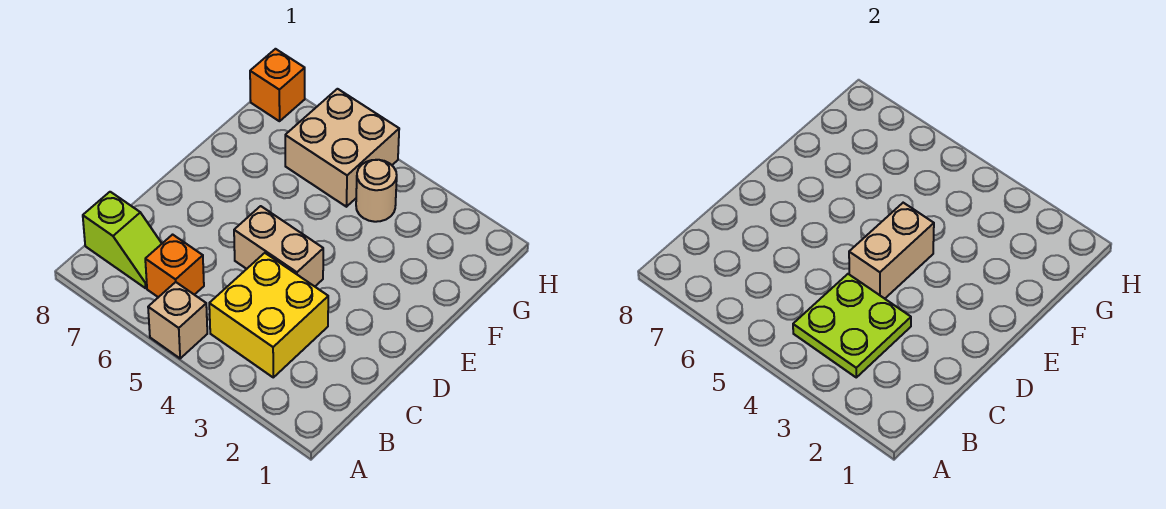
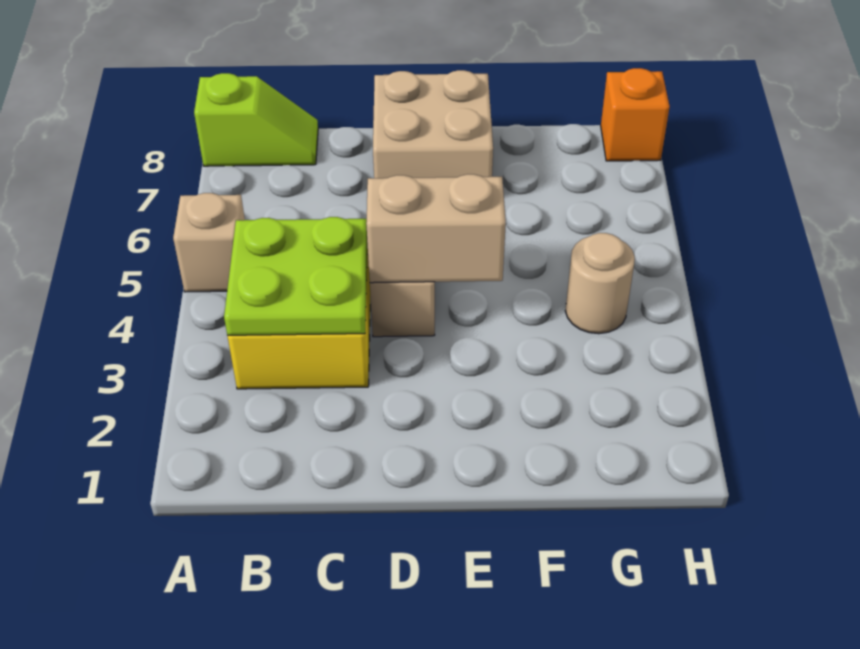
orange 1x1 brick [145,235,204,297] -> none
lime 1x2 slope [83,192,162,288] -> lime 1x2 slope turned to [194,73,318,166]
tan 2x2 brick [285,89,399,207] -> tan 2x2 brick moved to [373,70,493,178]

